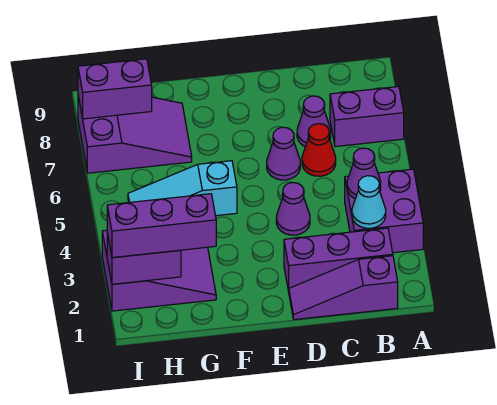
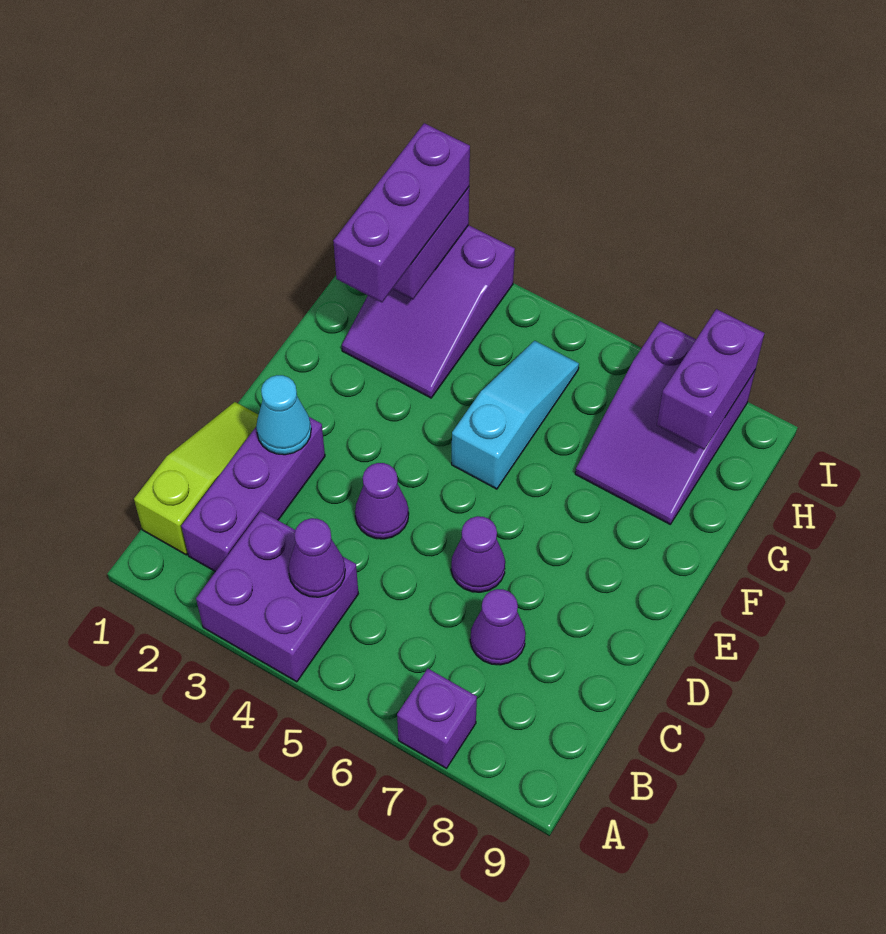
purple 1x2 brick [330,87,404,147] -> purple 1x1 brick [397,669,477,768]
purple 1x3 slope [289,256,398,320] -> lime 1x3 slope [134,402,258,555]
cyan 1x1 cone [352,176,386,228] -> cyan 1x1 cone moved to [256,375,311,455]
red 1x1 cone [302,124,336,176] -> none

